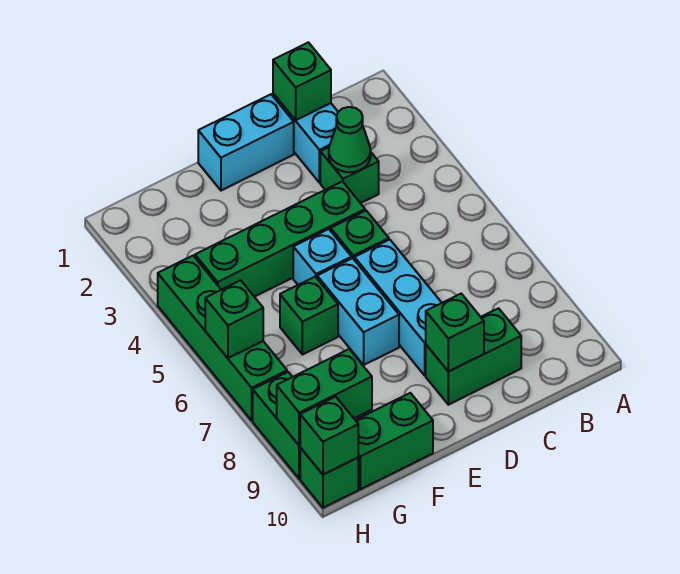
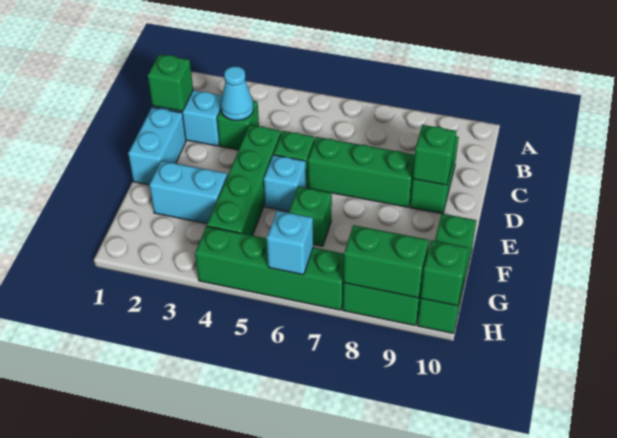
green 1x1 cone [329,107,371,172] -> cyan 1x1 cone [221,66,254,121]
cyan 1x3 brick [354,240,442,375] -> green 1x3 brick [308,137,415,207]
cyan 1x2 brick [317,258,399,365] -> cyan 1x2 brick moved to [149,161,227,224]
green 1x2 brick [277,349,372,446] -> green 1x2 brick turned to [343,225,429,298]
green 1x1 brick [205,280,263,358] -> cyan 1x1 brick [267,211,313,275]

